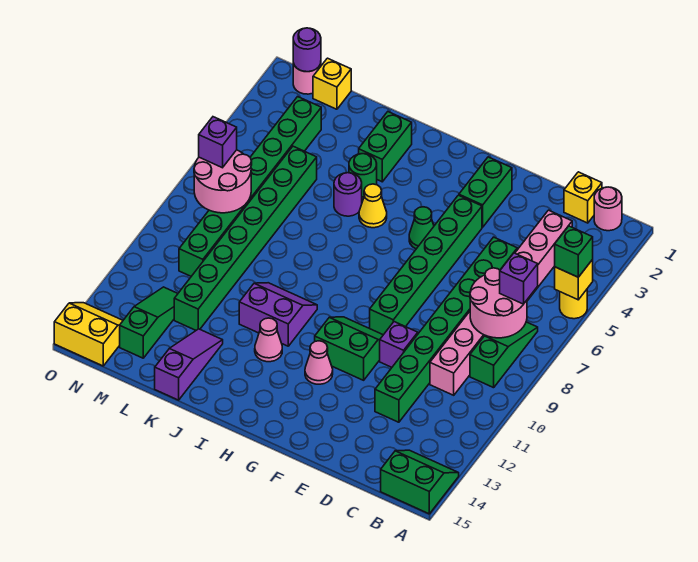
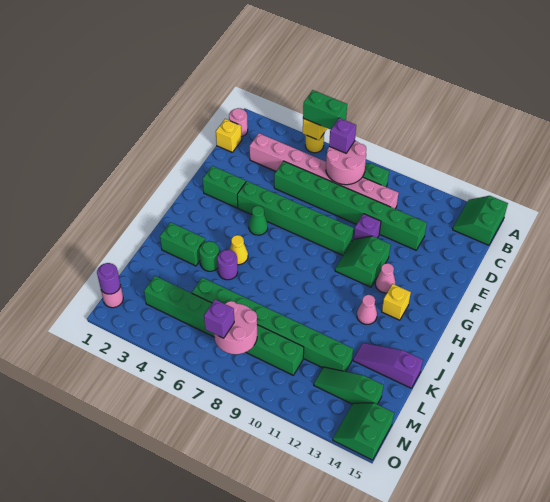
green 1x1 brick [555,226,593,277] -> green 1x2 brick [303,90,347,130]
purple 2x2 slope [239,283,317,346] -> none
yellow 1x1 brick [313,58,351,109] -> yellow 1x1 brick moved to [382,284,411,320]
yellow 2x2 slope [54,303,123,366] -> green 2x2 slope [333,403,394,460]

